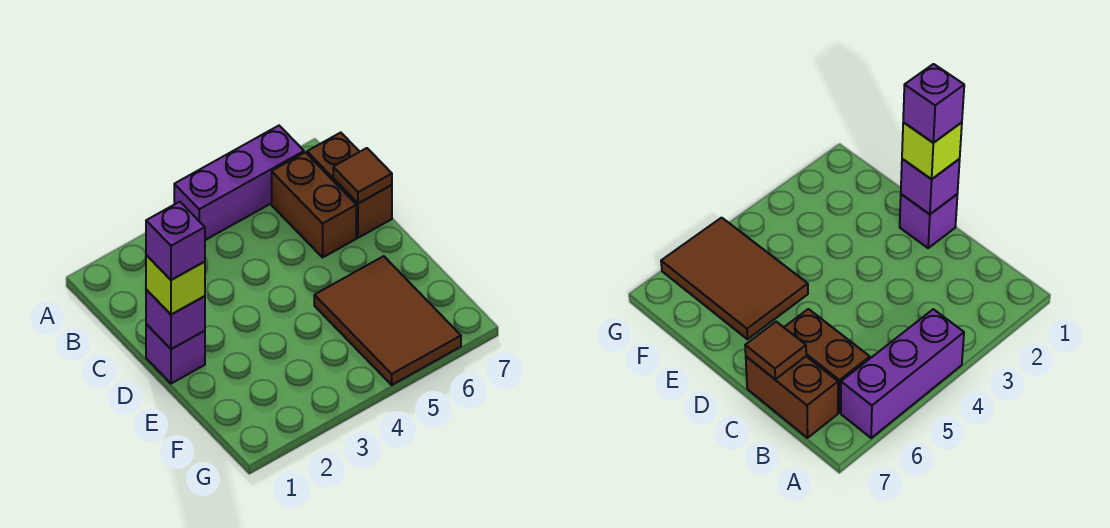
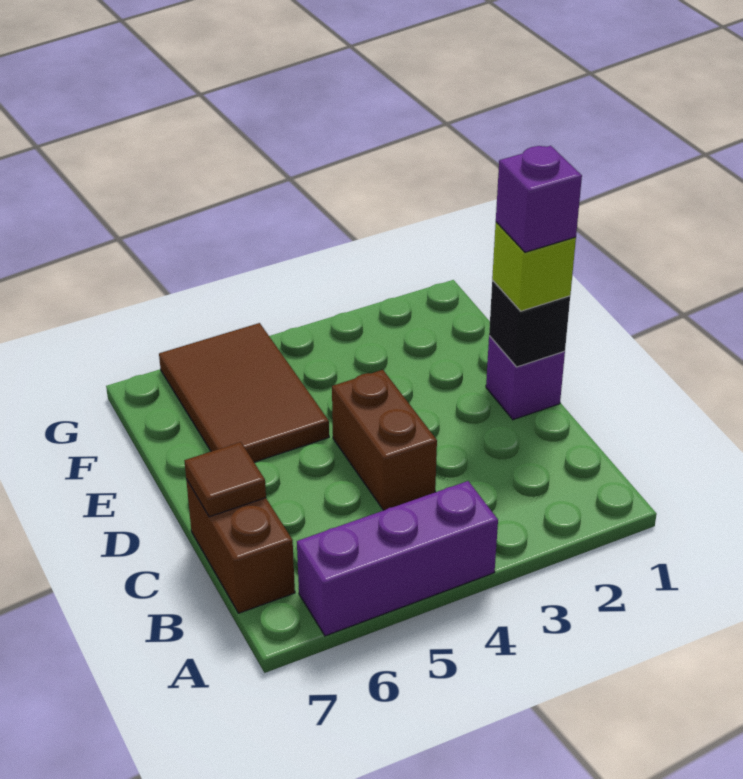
brown 1x2 brick [272,152,356,257] -> brown 1x2 brick moved to [332,370,437,510]
purple 1x1 brick [146,290,205,349] -> black 1x1 brick [489,281,570,367]

